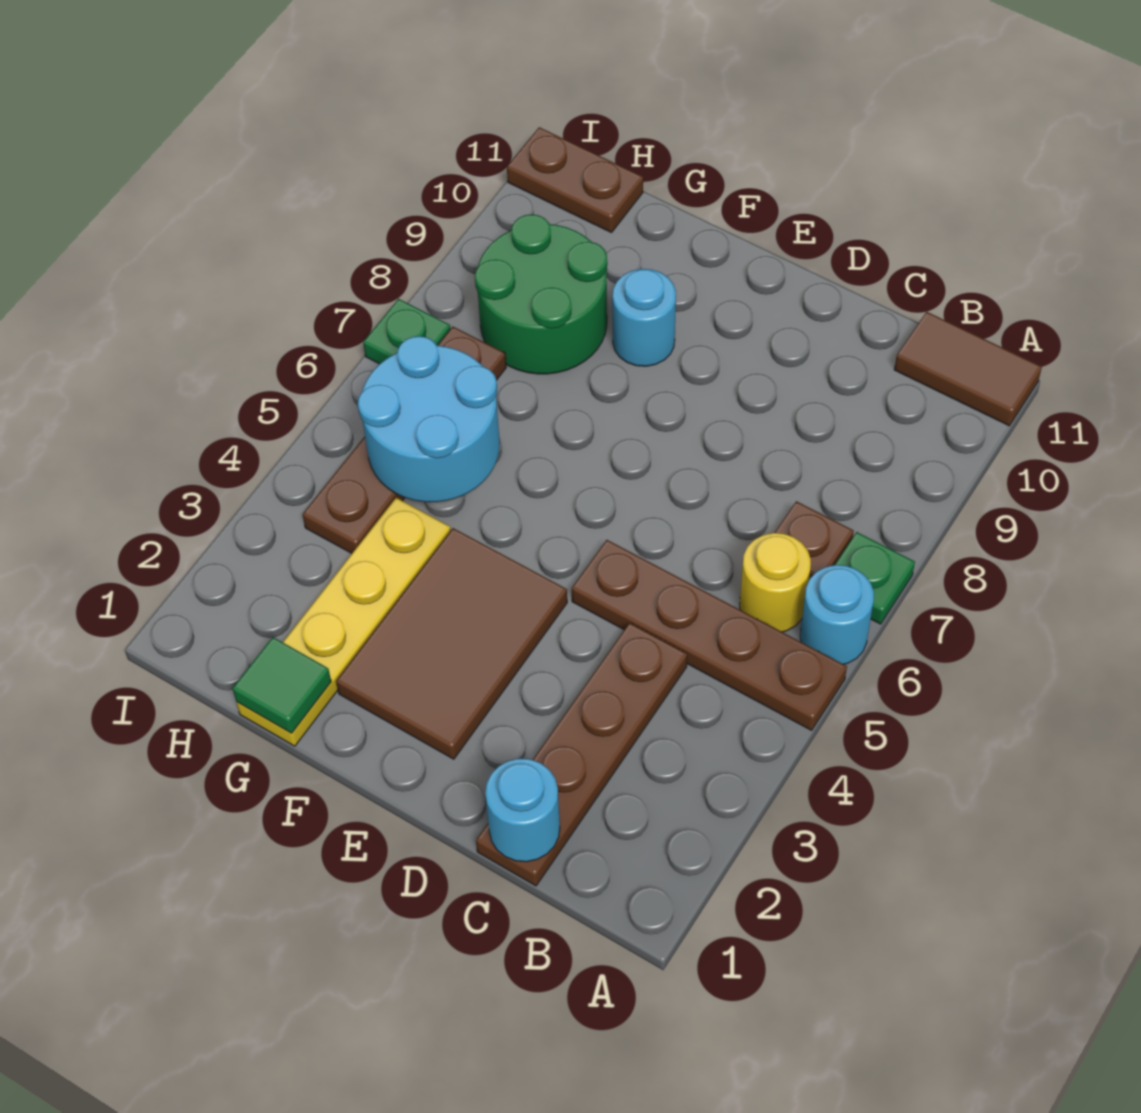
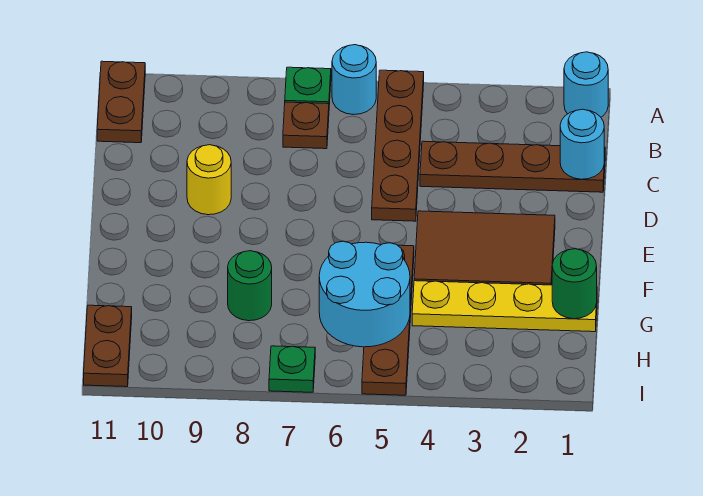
brown 1x2 tile [894,312,1042,426] -> brown 1x2 plate [97,61,145,143]
yellow 1x1 round brick [740,533,811,632] -> yellow 1x1 round brick moved to [187,145,231,215]
cyan 1x1 round brick [612,269,676,366] -> cyan 1x1 round brick moved to [564,52,608,117]
green 1x1 tile [233,637,331,733] -> green 1x1 round brick [552,249,597,319]
green 2x2 round brick [475,214,607,374] -> green 1x1 round brick [228,251,272,321]
brown 1x4 plate [302,327,506,553] -> brown 1x4 plate turned to [362,245,414,395]

